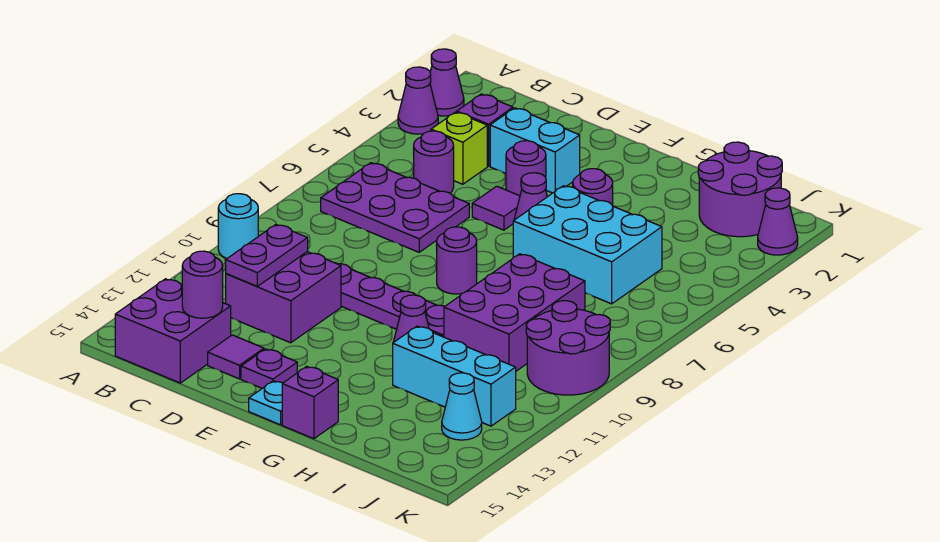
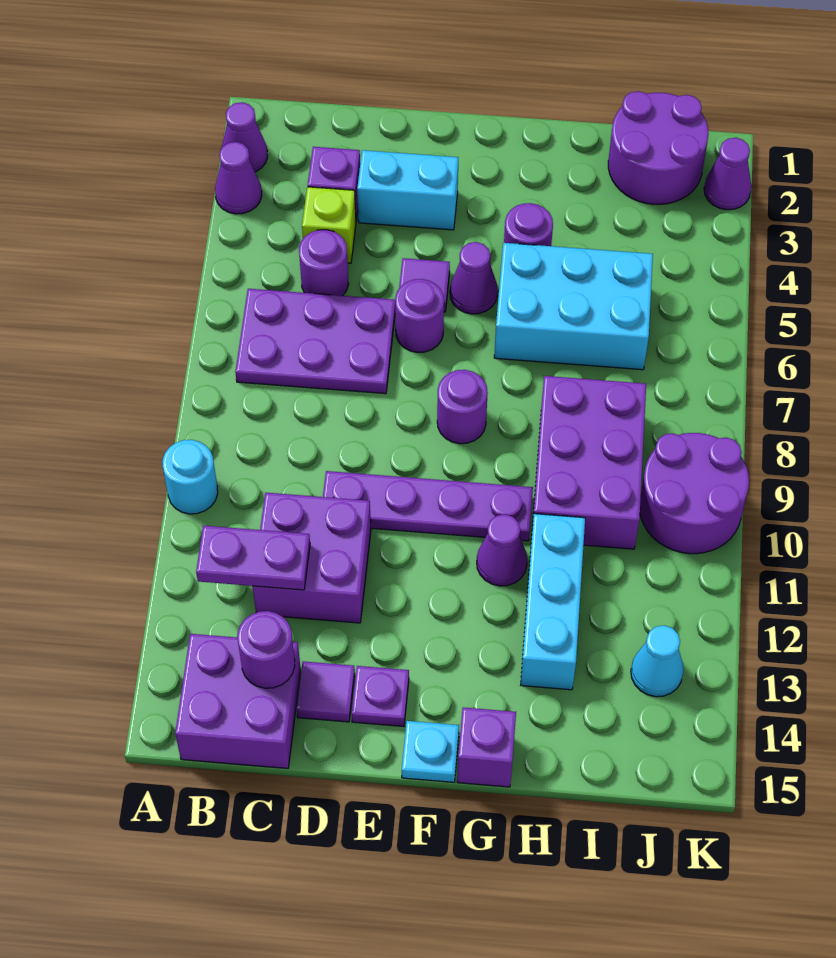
purple 1x2 plate [226,225,308,286] -> purple 1x2 plate turned to [196,526,310,590]
purple 1x1 round brick [506,141,546,196] -> purple 1x1 round brick moved to [395,279,444,353]
cyan 1x3 brick [393,326,516,426] -> cyan 1x3 brick turned to [521,514,585,690]

